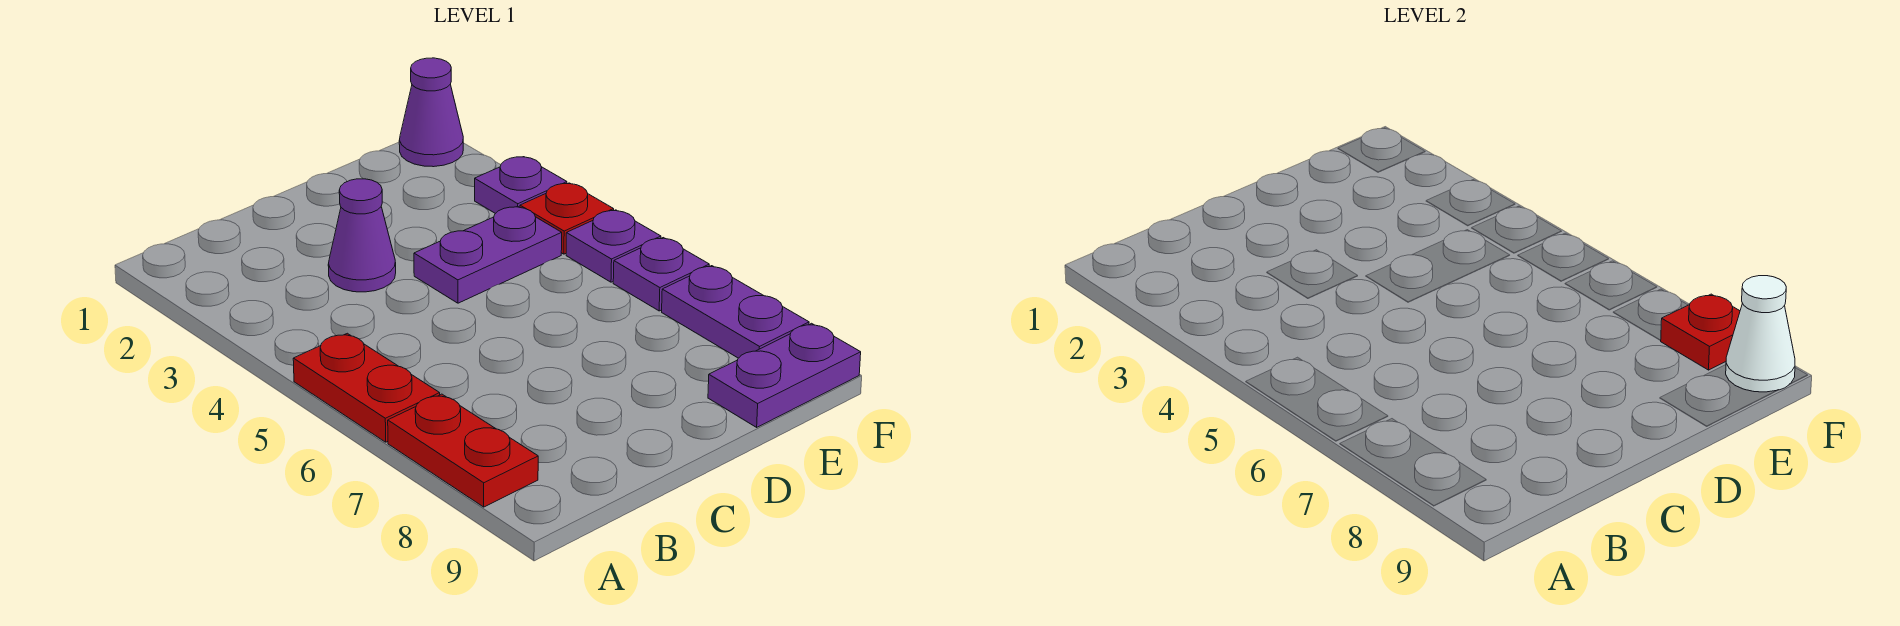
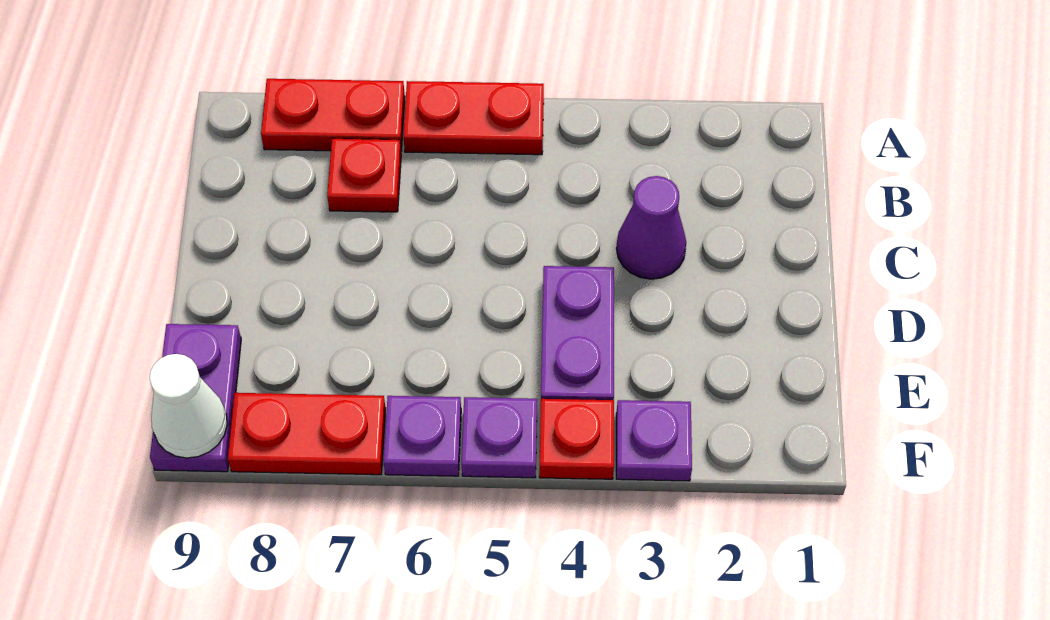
purple 1x1 cone [399,58,463,167] -> none
purple 1x2 plate [662,266,809,358] -> red 1x2 plate [228,393,386,475]
red 1x1 plate [1661,294,1740,370] -> red 1x1 plate moved to [327,138,401,212]

